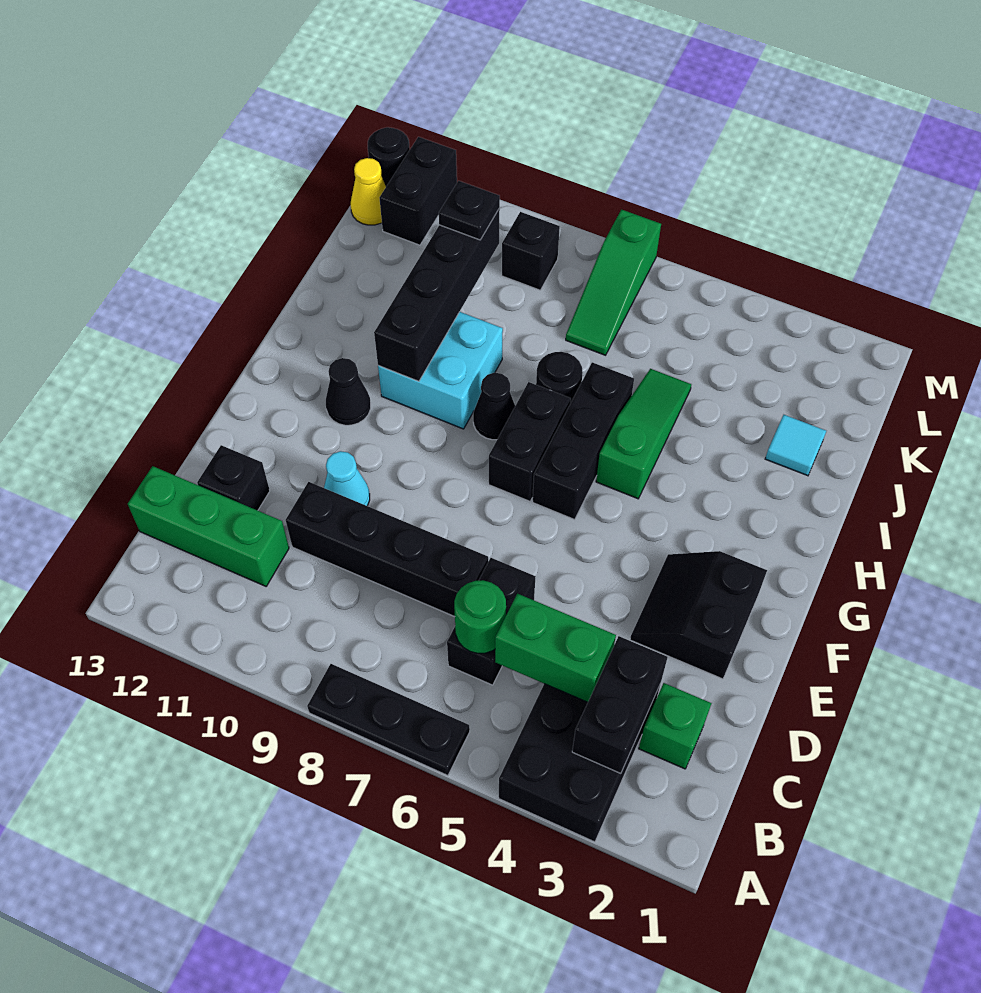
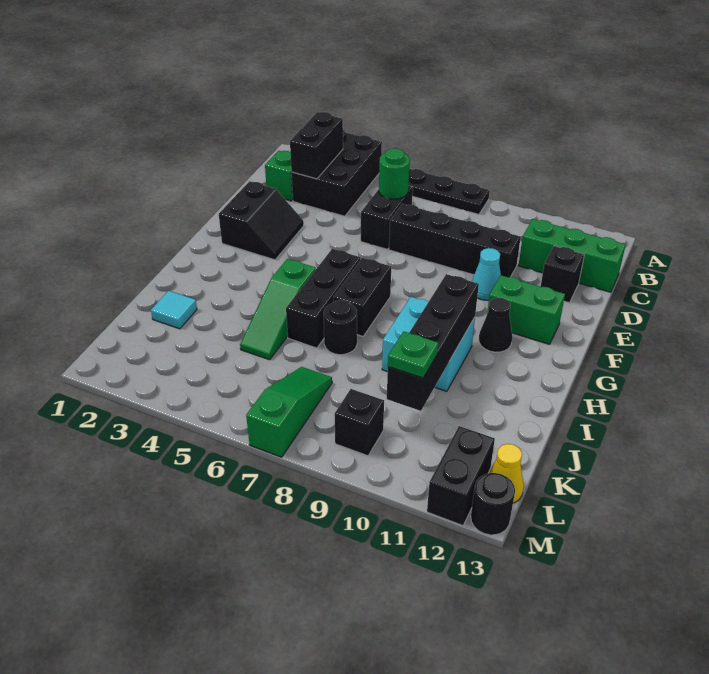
green 1x2 brick [495,594,616,702] -> green 1x2 brick moved to [487,275,565,344]
black 1x1 cone [473,373,515,440] -> none
black 1x1 plate [439,181,500,240] -> green 1x1 plate [388,331,438,378]

